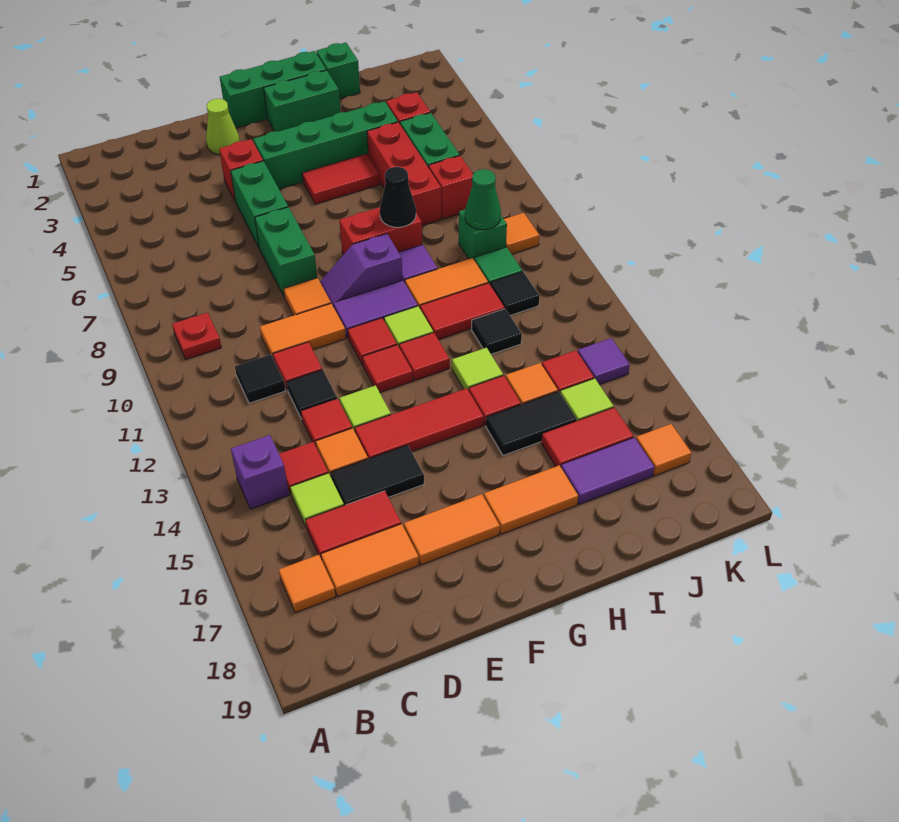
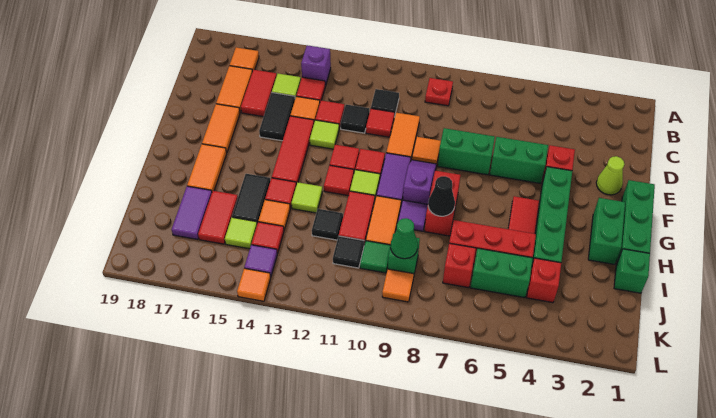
orange 1x1 tile [636,424,692,476] -> orange 1x1 tile moved to [237,268,271,301]

